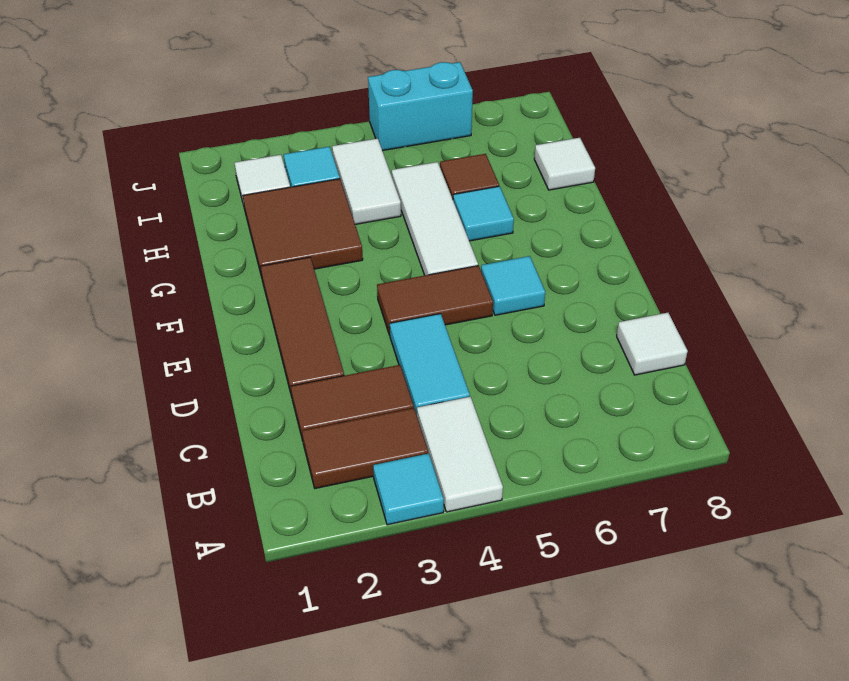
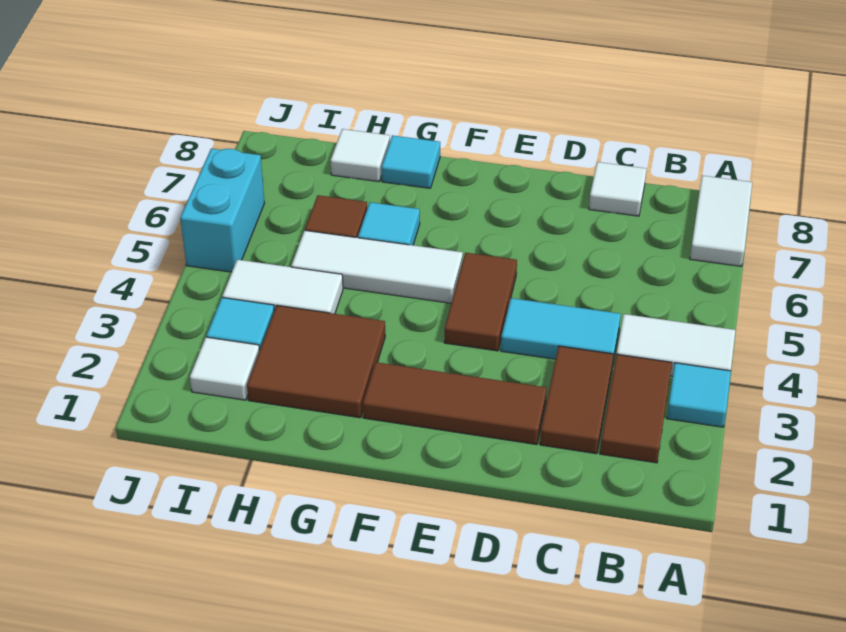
none -> white 1x2 tile [690,176,752,266]
cyan 1x1 tile [481,256,545,315] -> cyan 1x1 tile moved to [382,135,440,188]

